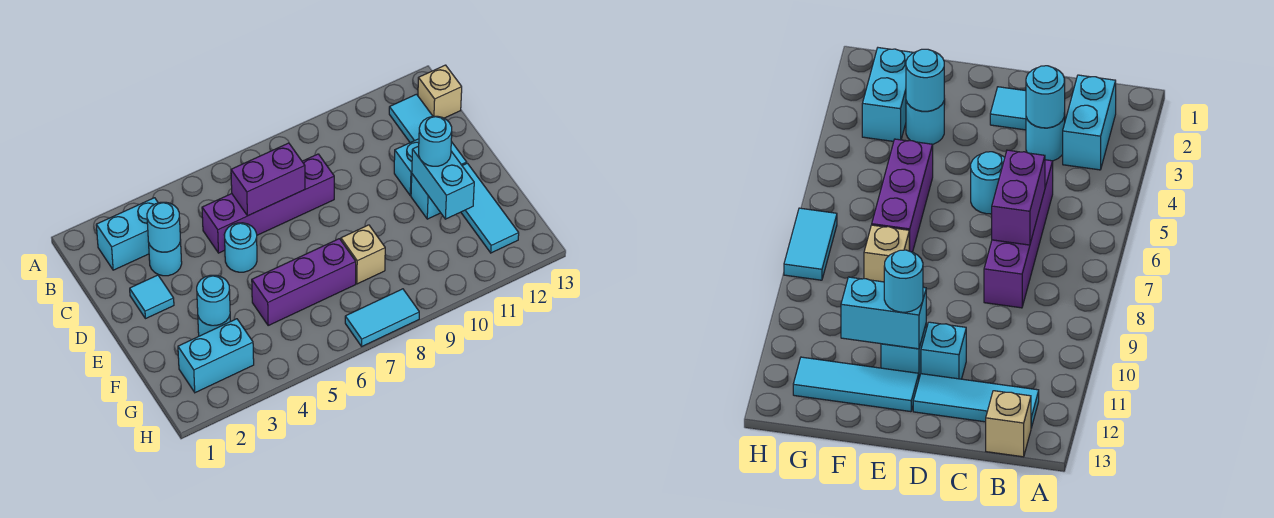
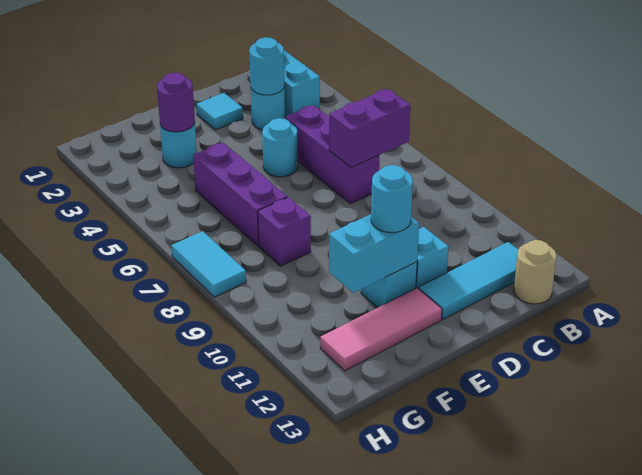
tan 1x1 brick [418,65,462,118] -> tan 1x1 round brick [514,240,557,304]
purple 1x4 brick [202,154,334,253] -> purple 1x3 brick [285,105,379,204]
purple 1x2 brick [231,143,305,216] -> purple 1x2 brick turned to [329,89,410,167]
cyan 1x3 tile [461,163,519,253] -> pink 1x3 tile [320,288,442,371]
cyan 1x1 round brick [197,275,230,326] -> purple 1x1 round brick [157,73,195,132]
tan 1x1 brick [341,225,385,284] -> purple 1x1 brick [258,197,311,266]
cyan 1x2 brick [178,319,254,393] -> none

